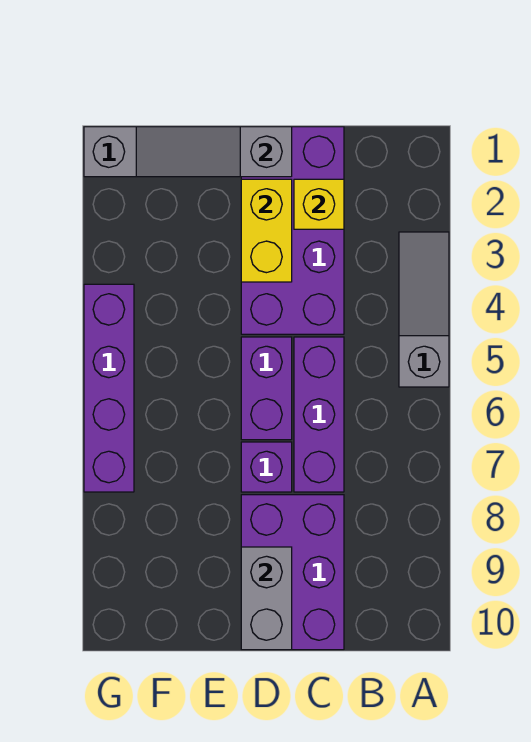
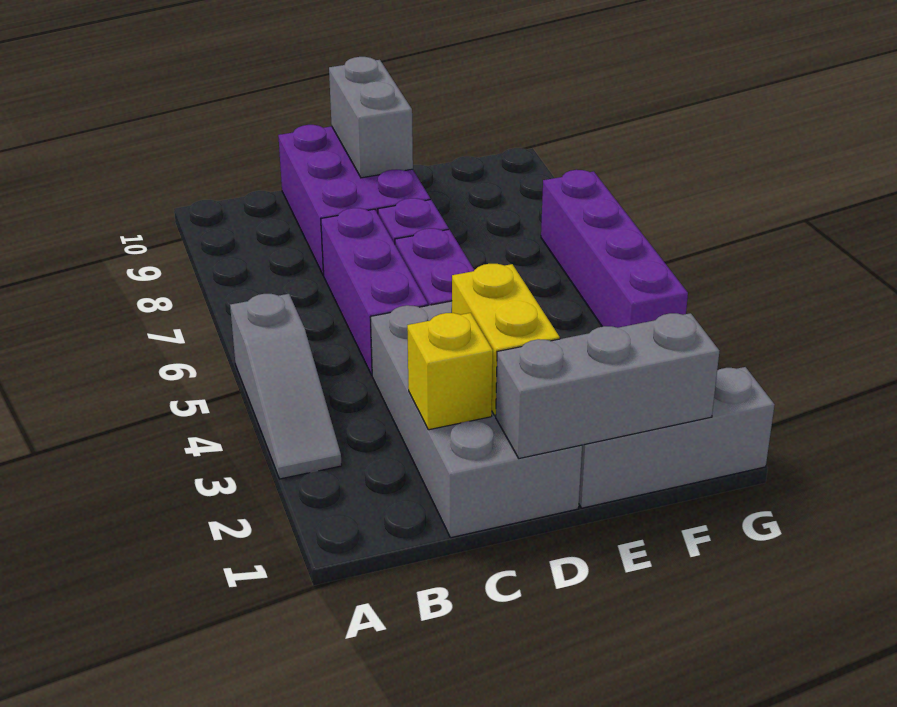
purple 2x4 brick [241,127,344,334] -> grey 2x4 brick [371,301,582,538]
grey 1x3 slope [136,127,292,177] -> grey 1x3 brick [496,313,719,459]

